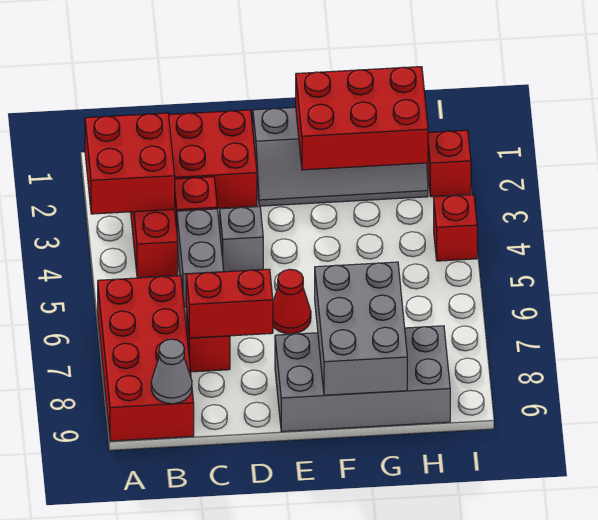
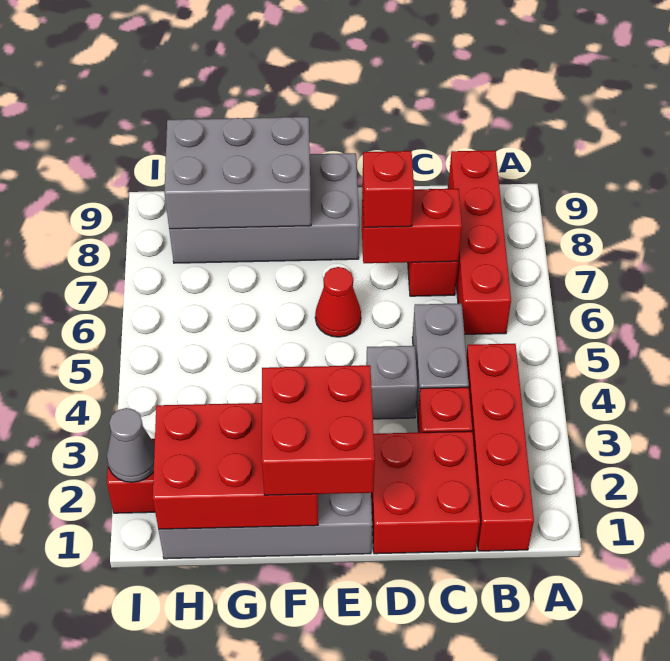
red 2x2 brick [85,113,175,214] -> red 2x2 brick moved to [262,365,375,495]
red 2x4 brick [98,276,194,441] -> red 1x4 brick [448,150,511,334]
grey 1x1 cone [151,339,192,404] -> grey 1x1 cone moved to [107,408,155,482]
grey 2x3 brick [315,262,407,395] -> grey 2x3 brick turned to [164,117,311,229]
red 1x1 brick [434,195,477,261] -> red 1x1 brick moved to [362,151,414,227]

